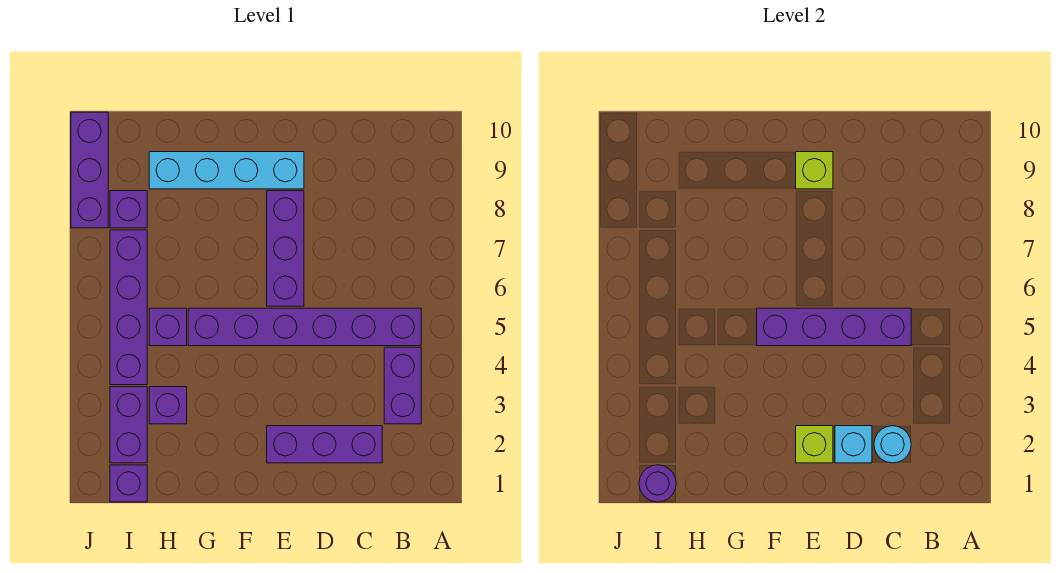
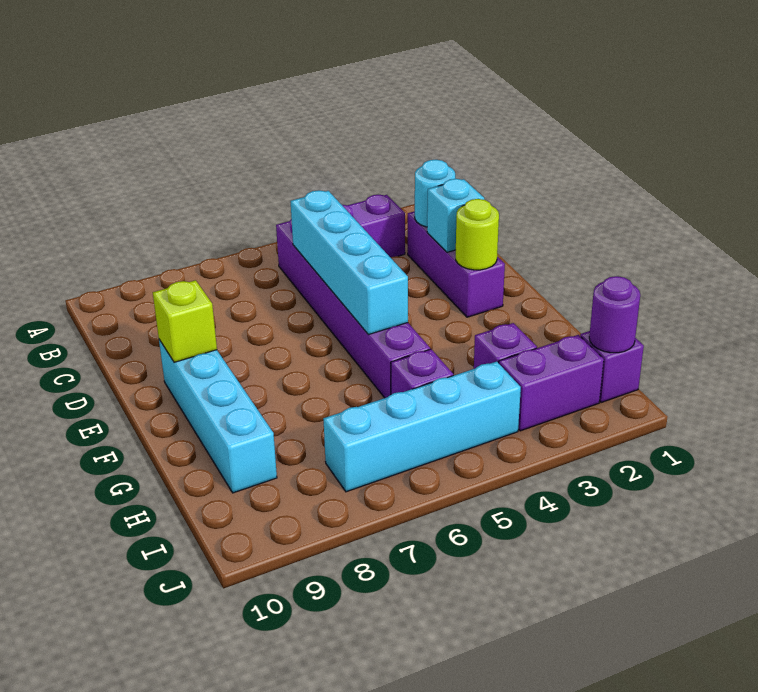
purple 1x4 brick [757,308,911,346] -> cyan 1x4 brick [291,190,408,335]
lime 1x1 brick [796,426,833,463] -> lime 1x1 round brick [456,199,499,270]
purple 1x3 brick [267,191,304,306] -> none
purple 1x4 brick [110,230,147,385] -> cyan 1x4 brick [323,362,521,492]
purple 1x1 brick [110,191,147,228] -> none
purple 1x3 brick [71,112,108,228] -> none

